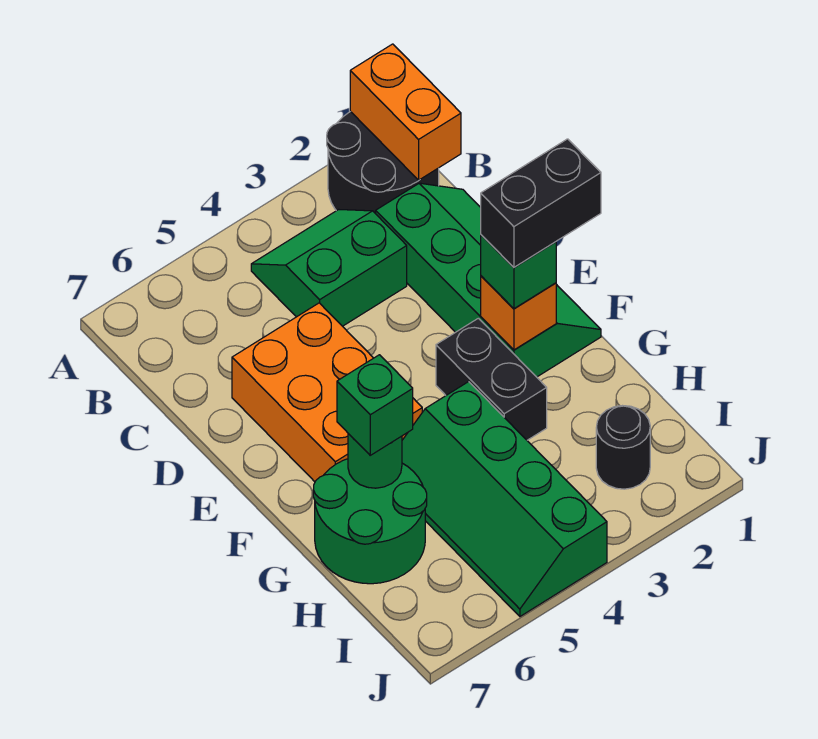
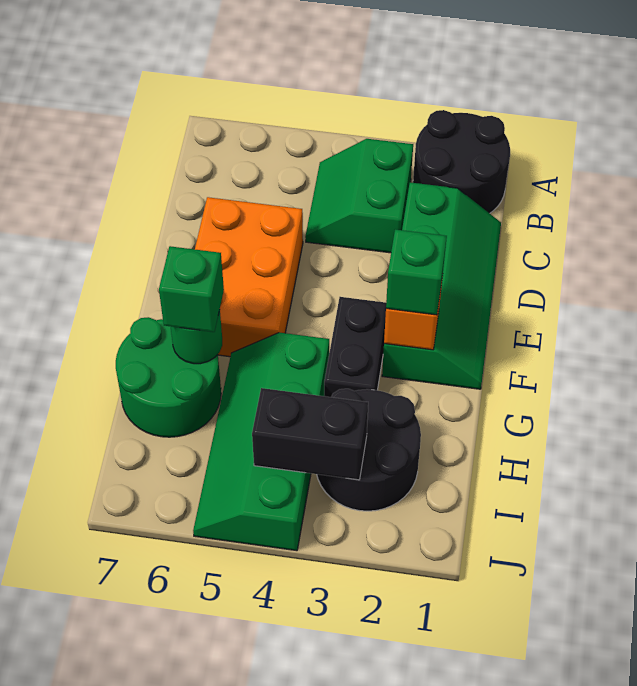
orange 1x2 brick [350,44,461,180] -> none
green 2x2 slope [251,209,407,326] -> green 2x2 slope turned to [305,139,413,253]
black 1x2 brick [481,139,601,267] -> black 1x2 brick moved to [252,388,368,480]
black 1x1 round brick [596,406,650,489] -> black 2x2 round brick [317,389,421,511]

